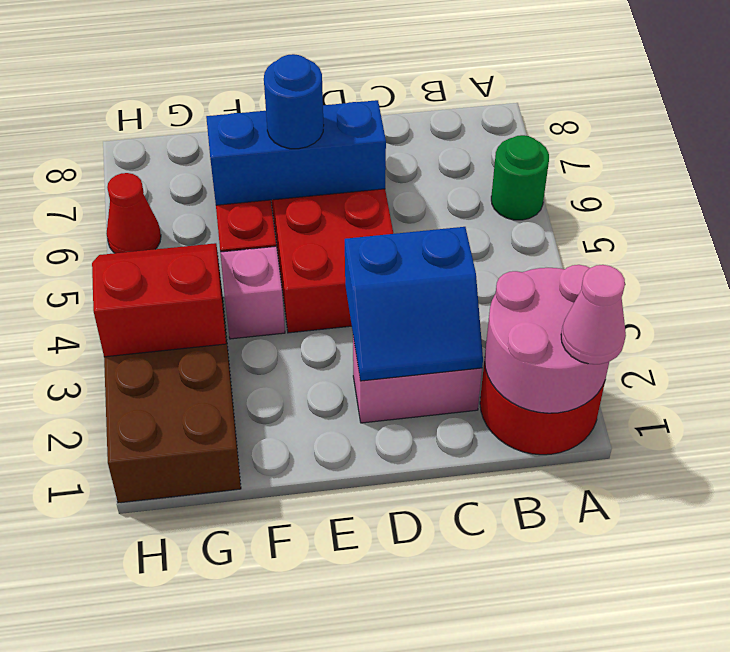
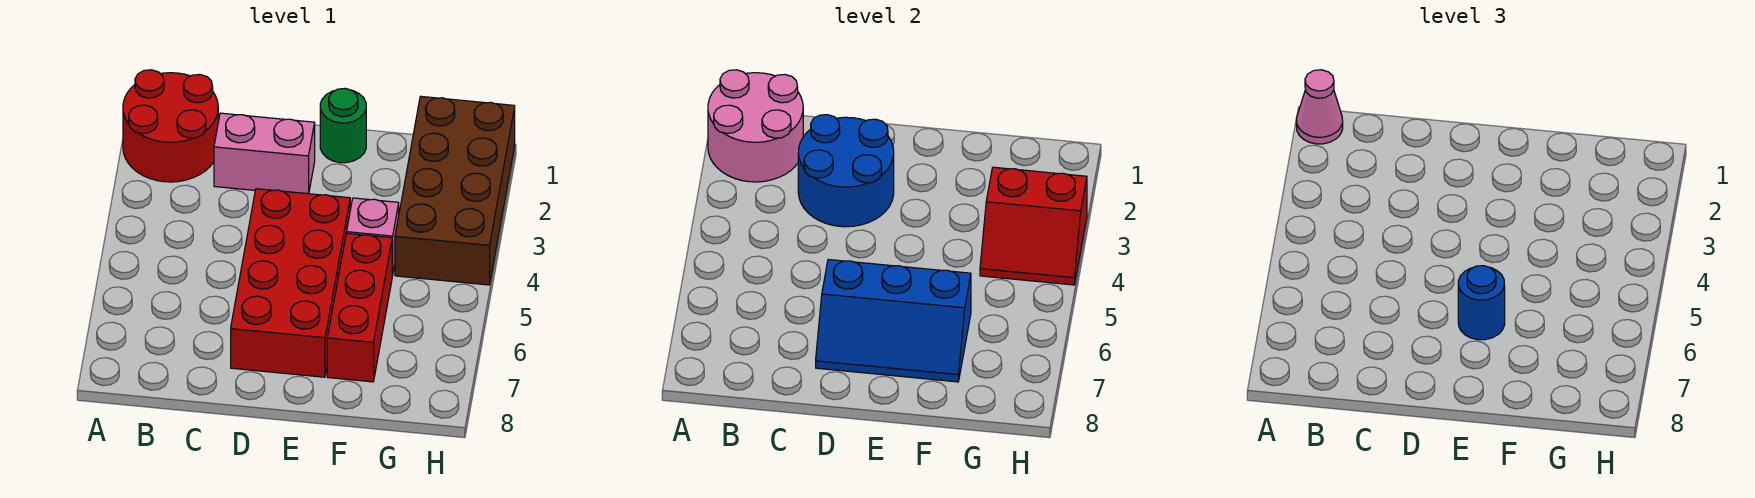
green 1x1 round brick [491,135,549,220] -> green 1x1 round brick moved to [320,89,366,163]
blue 2x2 slope [345,227,483,381] -> blue 2x2 round brick [798,115,894,227]
red 1x1 cone [106,173,161,253] -> none

